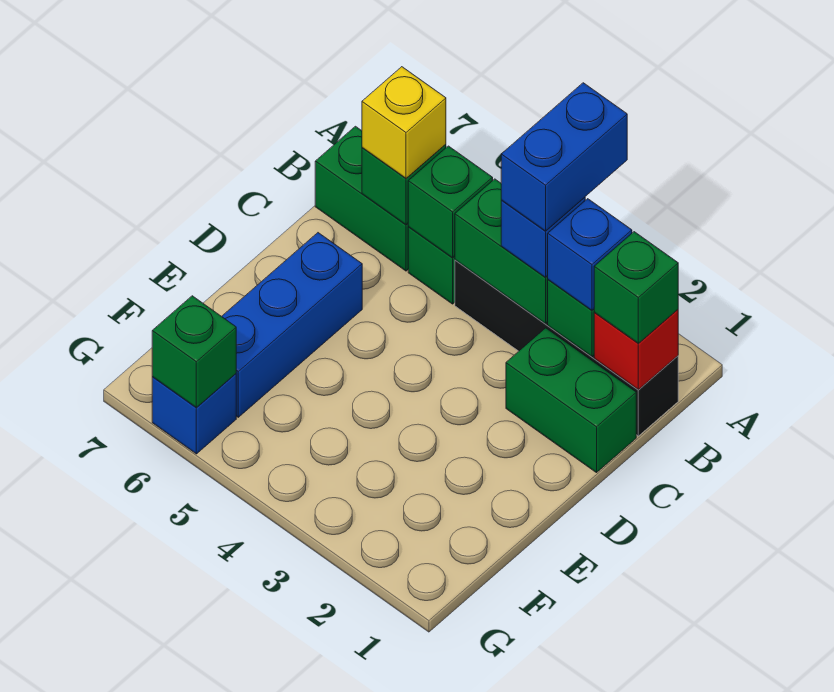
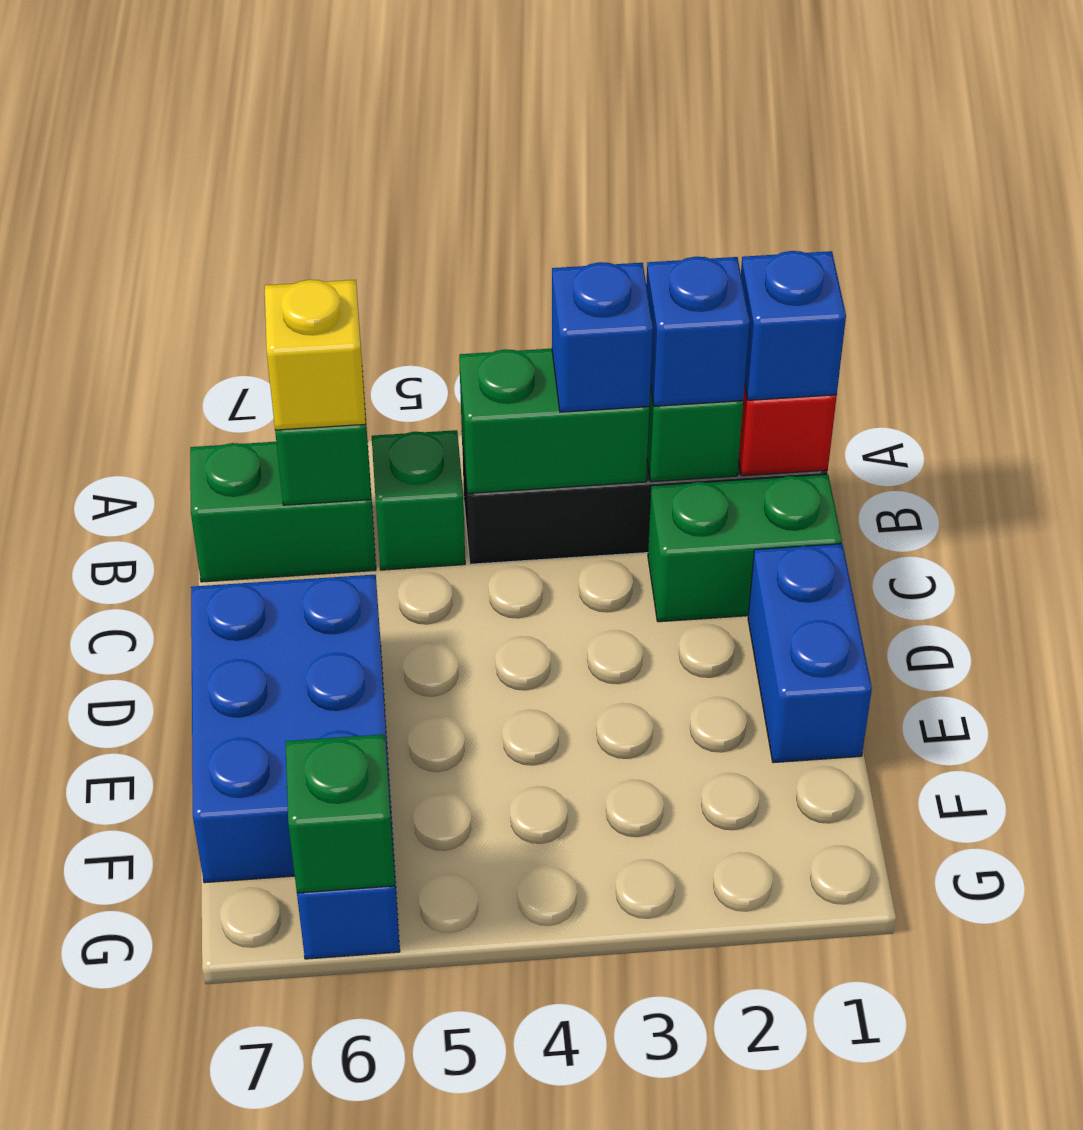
blue 1x2 brick [501,83,627,231] -> blue 1x2 brick moved to [748,544,872,763]
green 1x1 brick [594,232,678,343] -> blue 1x1 brick [741,251,846,400]
green 1x1 brick [408,146,493,258] -> none
blue 1x3 brick [222,233,362,417] -> blue 2x3 brick [191,575,394,883]

